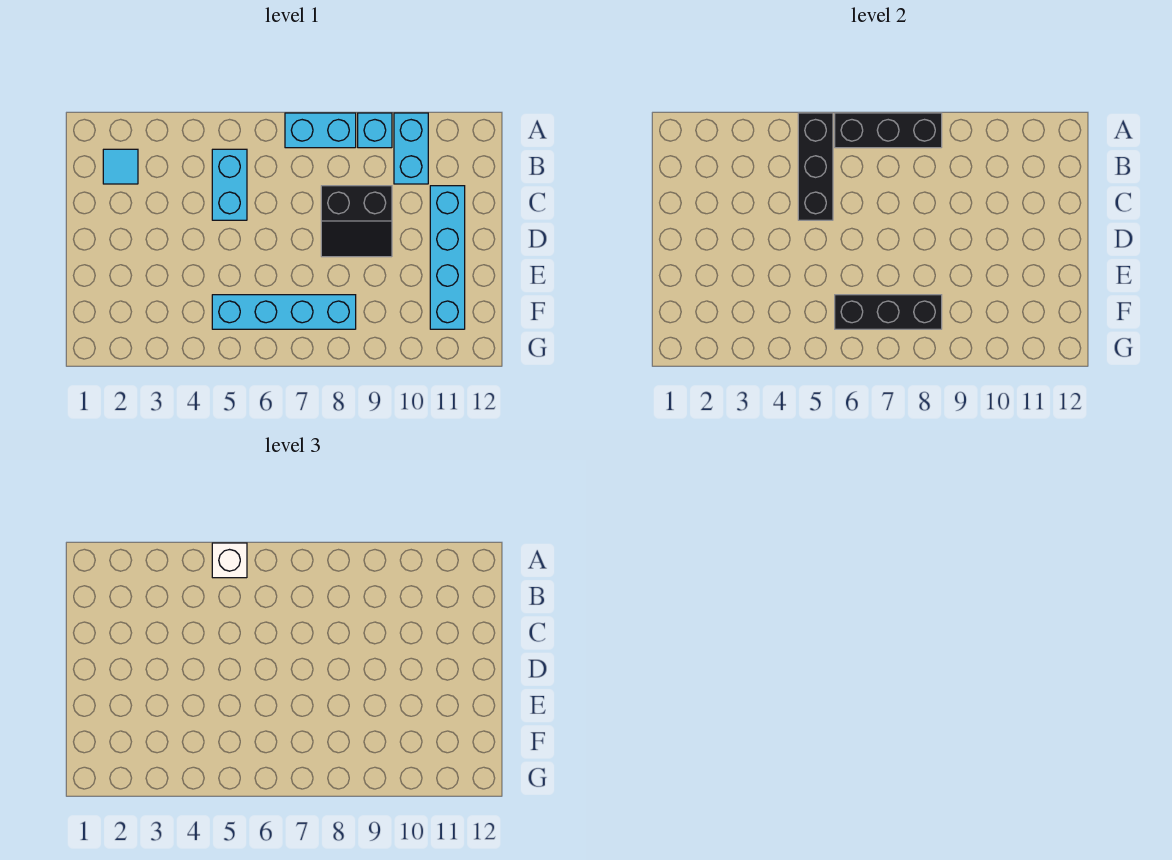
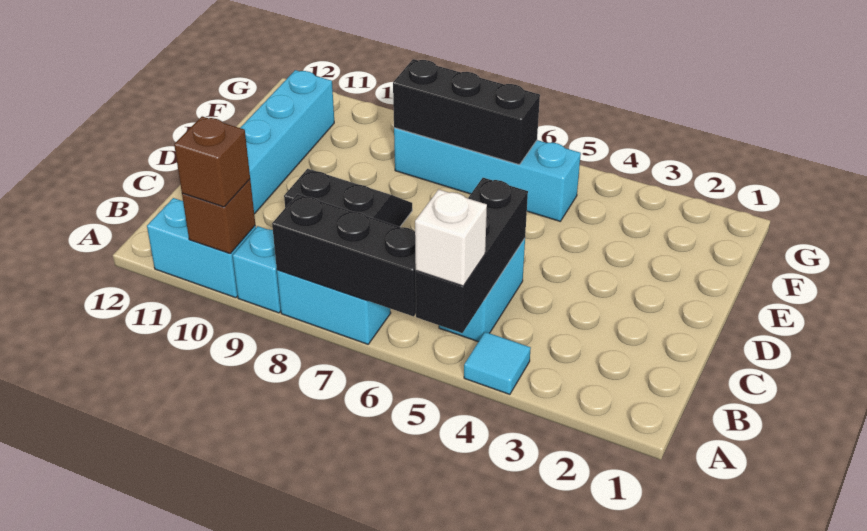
cyan 1x2 brick [394,113,428,184] -> cyan 1x2 brick turned to [147,198,256,298]
none -> brown 1x1 brick [182,179,255,254]
none -> brown 1x1 brick [174,116,250,207]
cyan 1x1 tile [103,149,138,184] -> cyan 1x1 tile moved to [464,332,531,394]

